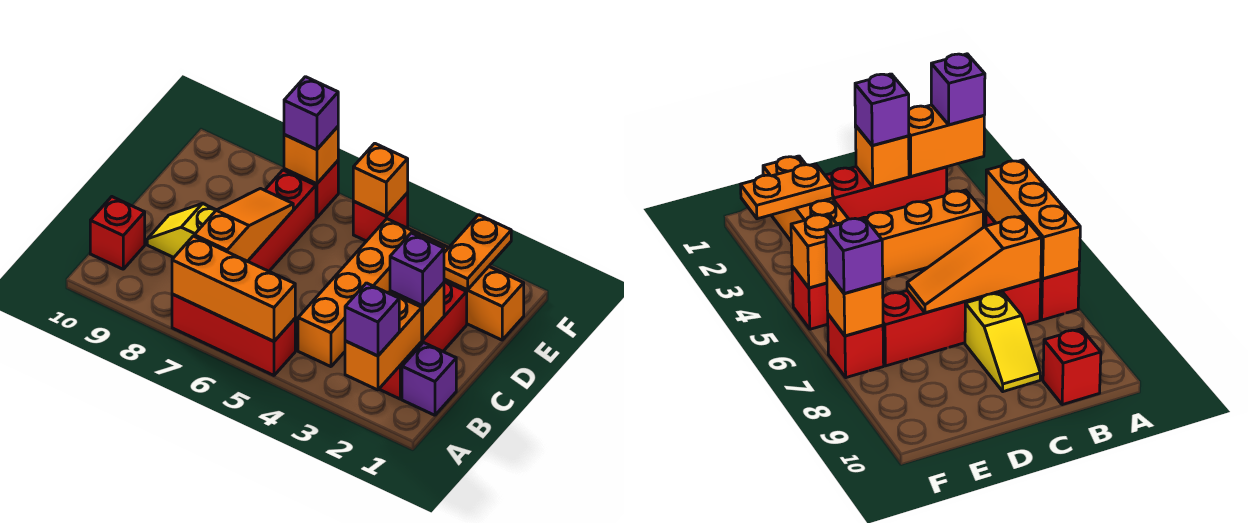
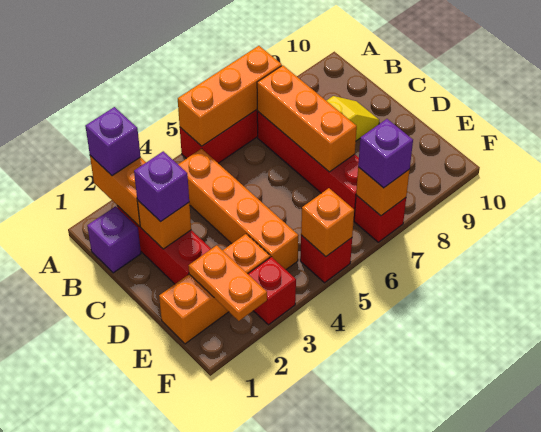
orange 1x3 slope [194,189,293,261] -> orange 1x3 brick [257,65,357,172]
red 1x1 brick [90,197,145,269] -> red 1x1 brick moved to [248,257,296,325]

